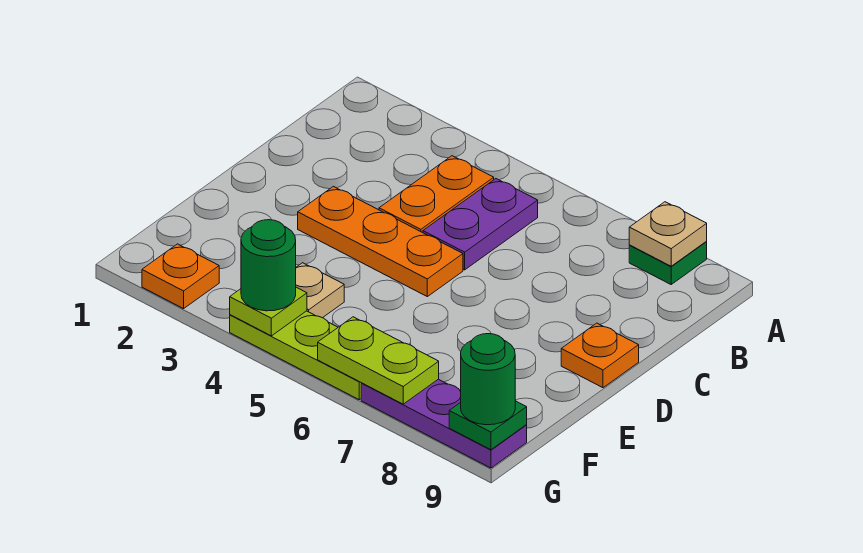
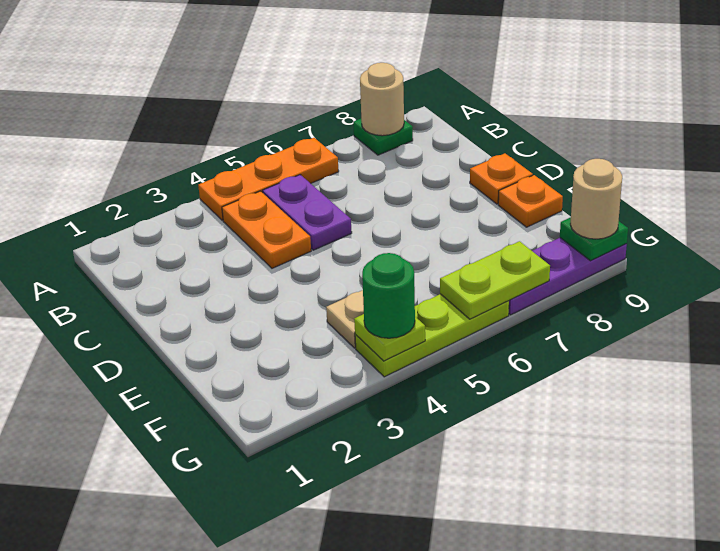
tan 1x1 plate [629,202,707,266] -> tan 1x1 round brick [360,63,404,136]
orange 1x3 plate [298,186,463,297] -> orange 1x3 plate moved to [198,138,339,220]
orange 1x1 plate [142,244,219,309] -> orange 1x1 plate moved to [498,175,563,227]
green 1x1 round brick [461,334,515,425] -> tan 1x1 round brick [570,159,622,239]

